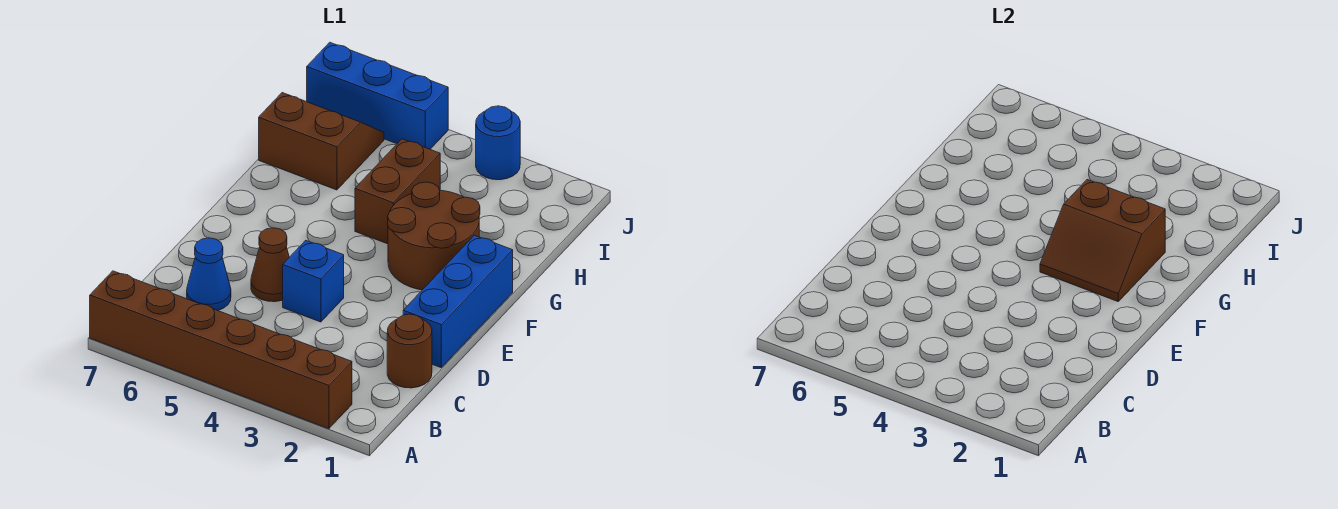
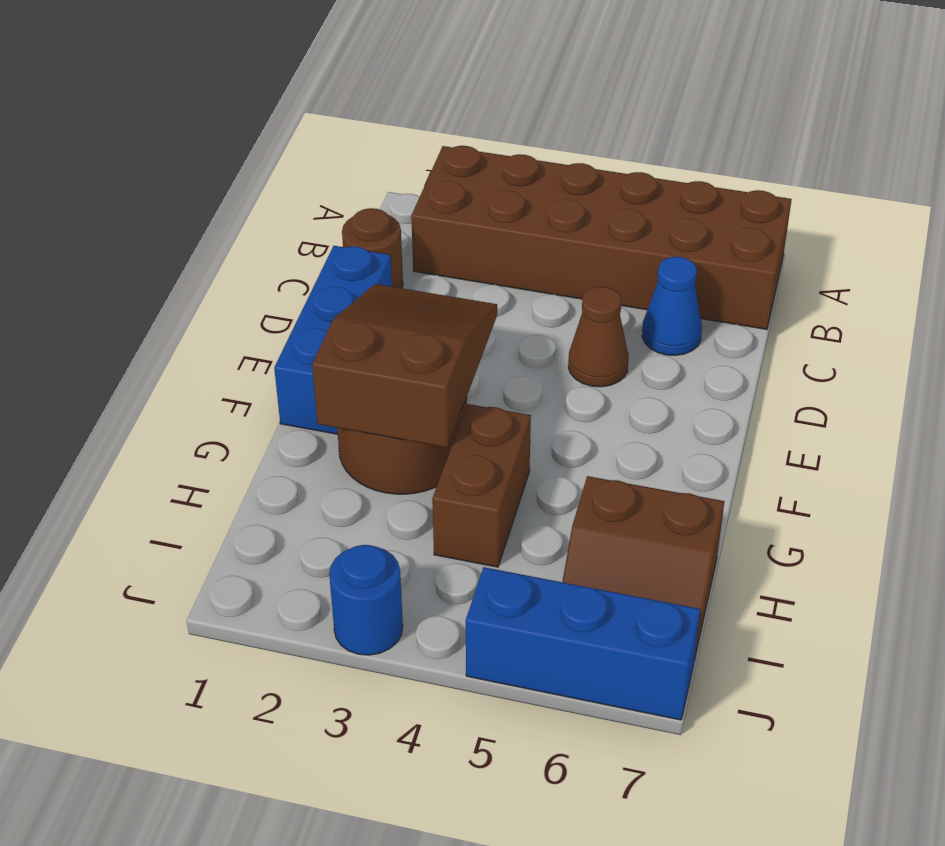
brown 1x6 brick [90,271,352,429] -> brown 2x6 brick [411,146,792,329]
blue 1x1 brick [283,240,344,322] -> none
brown 2x2 slope [1040,180,1165,301] -> brown 2x3 slope [312,284,497,448]

